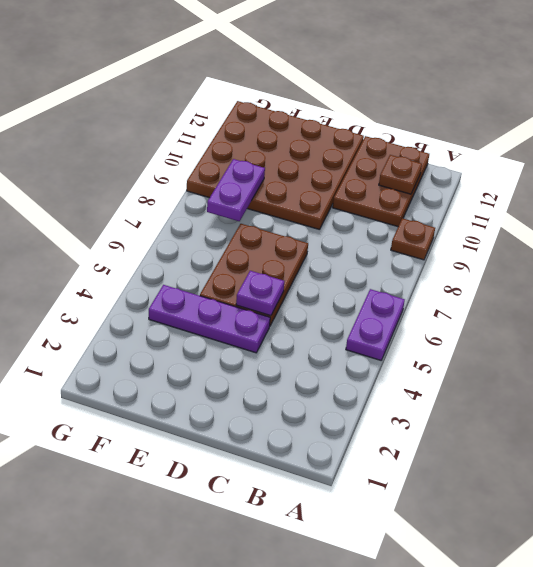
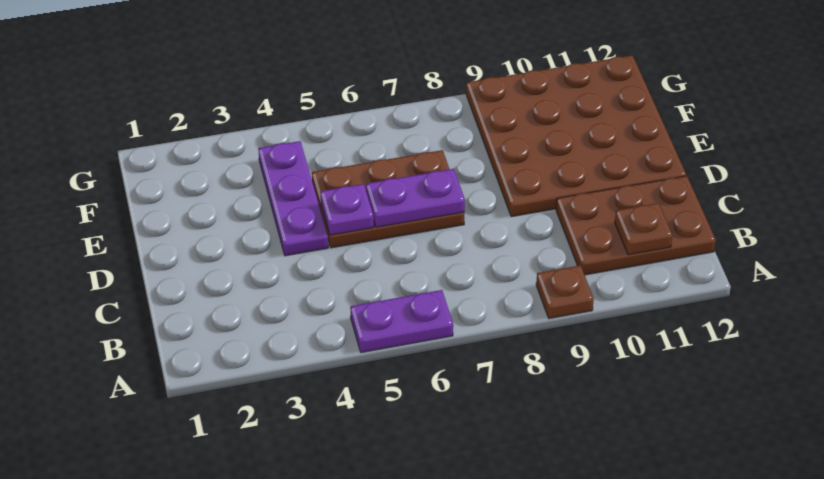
purple 1x2 plate [207,159,265,221] -> purple 1x2 plate moved to [366,169,465,227]

